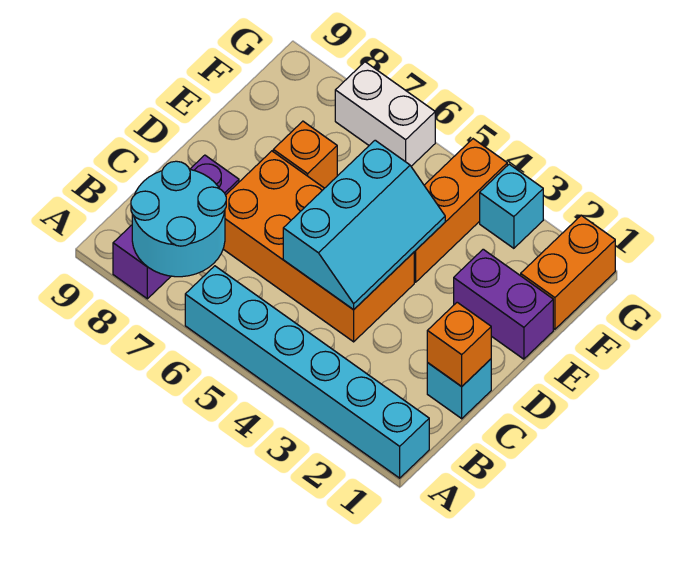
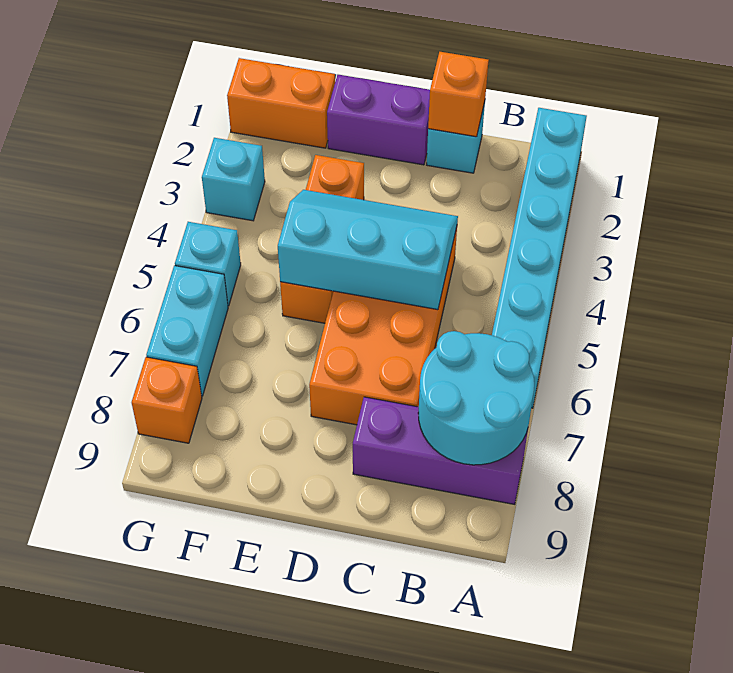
purple 1x2 brick [454,249,553,359] -> purple 1x2 brick turned to [327,75,430,165]
orange 1x3 brick [414,139,507,282] -> orange 1x3 brick turned to [280,155,364,323]
orange 1x1 brick [273,121,337,188] -> orange 1x1 brick moved to [132,357,202,443]
none -> cyan 1x1 brick [175,222,241,306]
white 1x2 brick [335,62,435,166] -> cyan 1x2 brick [146,266,228,396]

